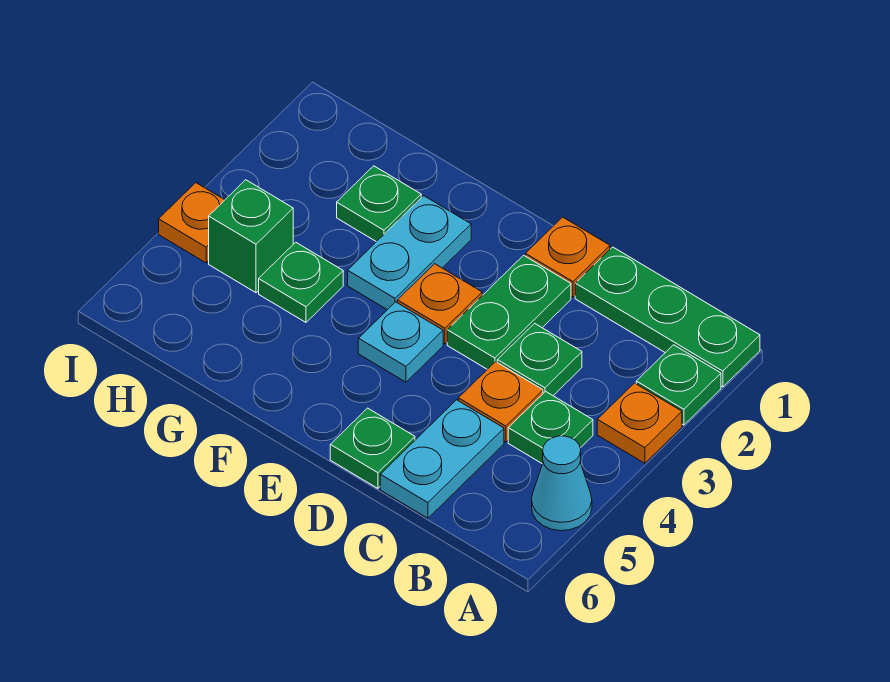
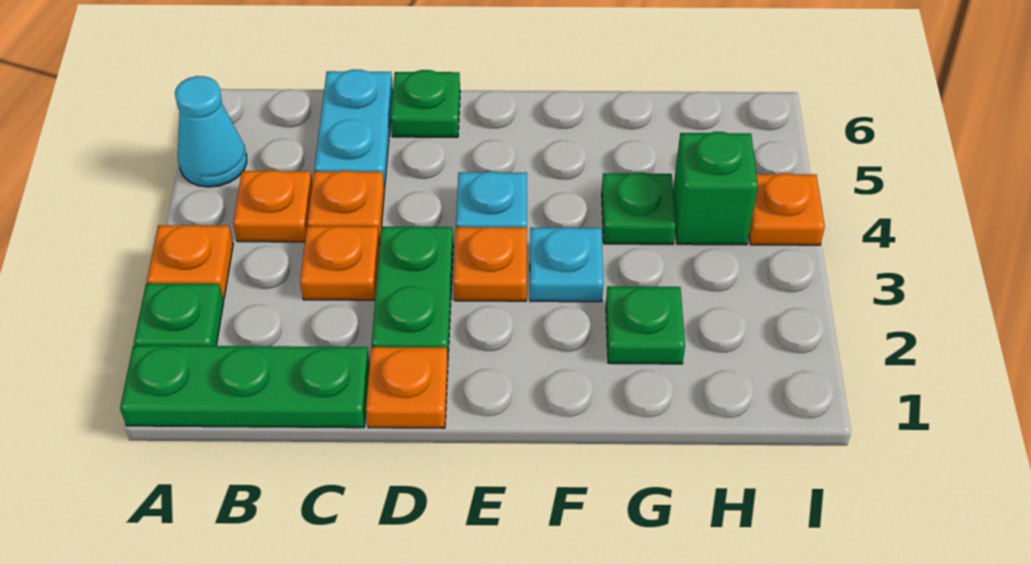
green 1x1 plate [508,391,593,464] -> orange 1x1 plate [233,170,312,242]
green 1x1 plate [497,323,582,396] -> orange 1x1 plate [300,226,380,300]
cyan 1x2 plate [348,196,471,310] -> cyan 1x1 plate [530,228,603,302]

